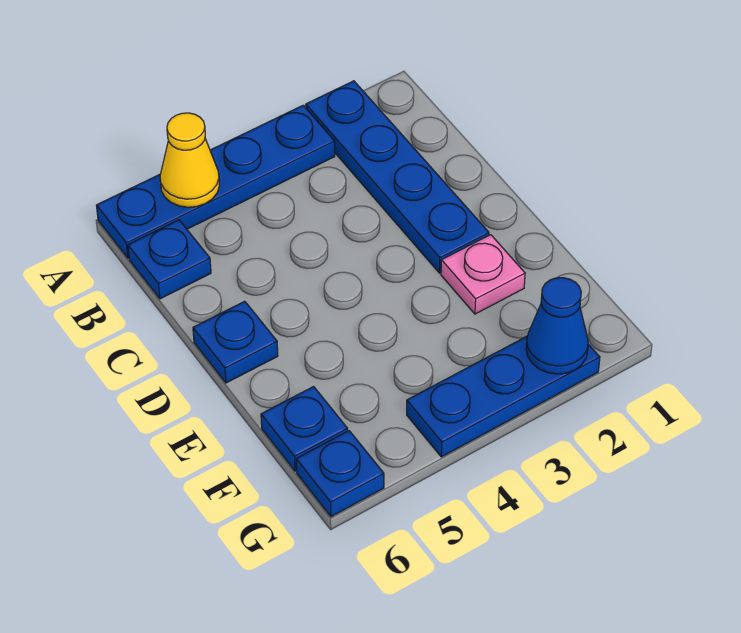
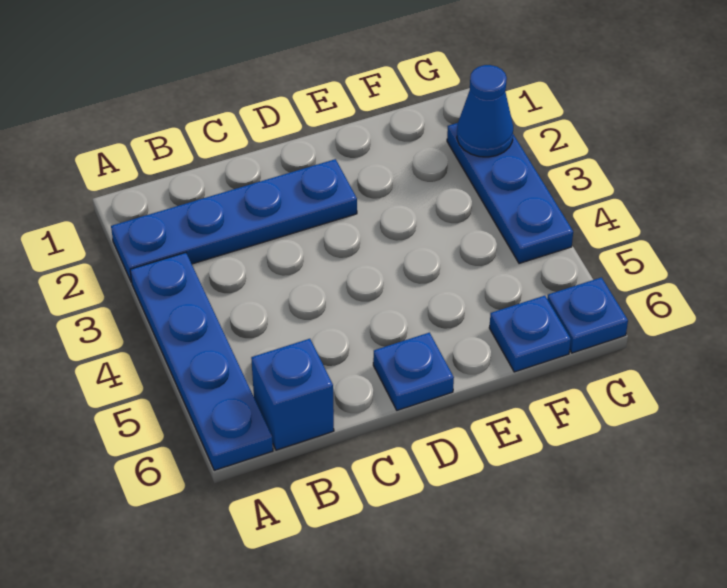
yellow 1x1 cone [160,113,219,207] -> none
blue 1x1 plate [128,220,211,299] -> blue 1x1 brick [251,339,334,450]
pink 1x1 plate [441,235,525,314] -> none

